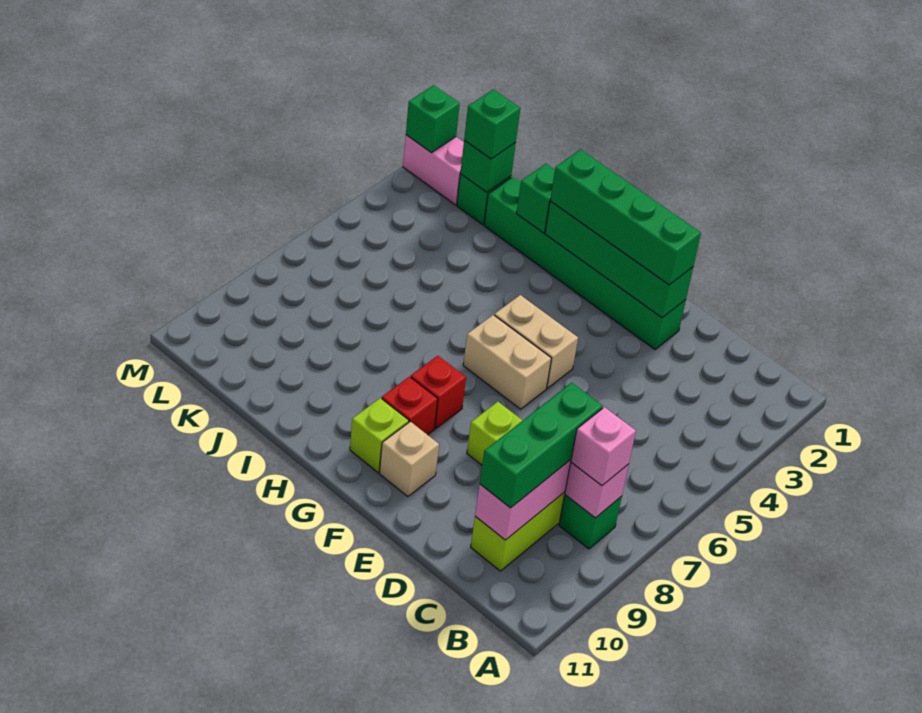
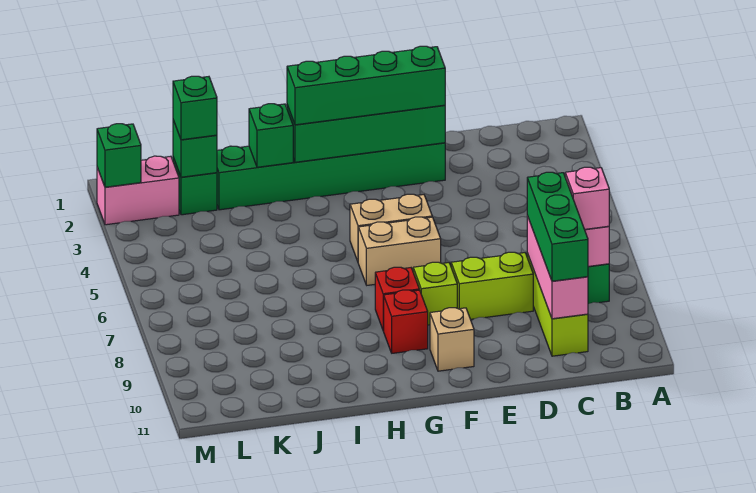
lime 1x1 brick [350,398,409,472] -> lime 1x1 brick moved to [413,262,457,325]

